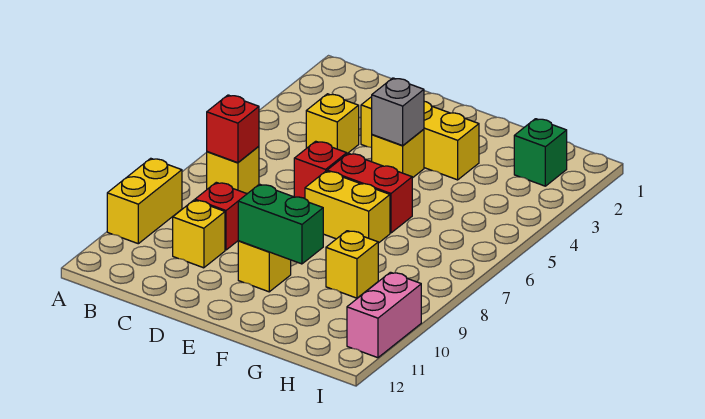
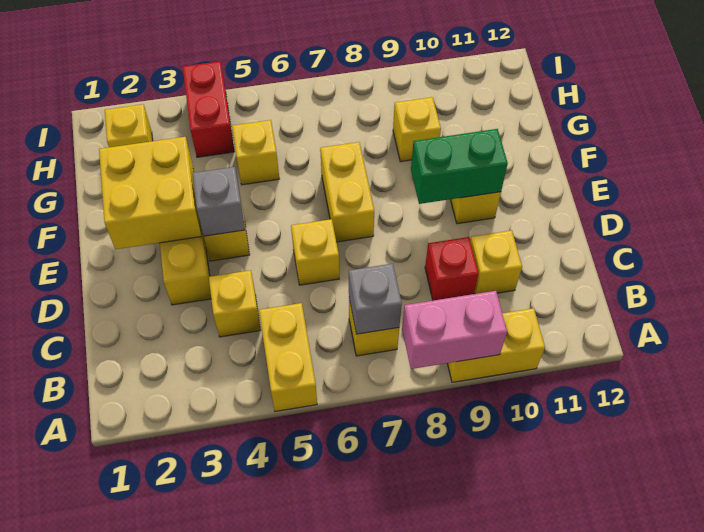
none -> yellow 1x2 brick [259,303,317,411]
red 1x1 brick [207,95,259,163] -> grey 1x1 brick [349,264,402,334]
red 1x1 brick [294,141,347,198] -> yellow 1x1 brick [291,219,339,285]
none -> yellow 2x2 brick [99,137,201,249]
red 1x2 brick [327,153,412,233] -> red 1x2 brick moved to [183,61,235,157]
green 1x2 brick [238,184,323,264] -> green 1x2 brick turned to [411,129,508,204]
none -> yellow 1x1 brick [232,120,279,185]
green 1x1 brick [514,119,567,186] -> yellow 1x1 brick [105,104,153,147]
pink 1x2 brick [347,272,421,358] -> pink 1x2 brick moved to [402,291,507,369]

